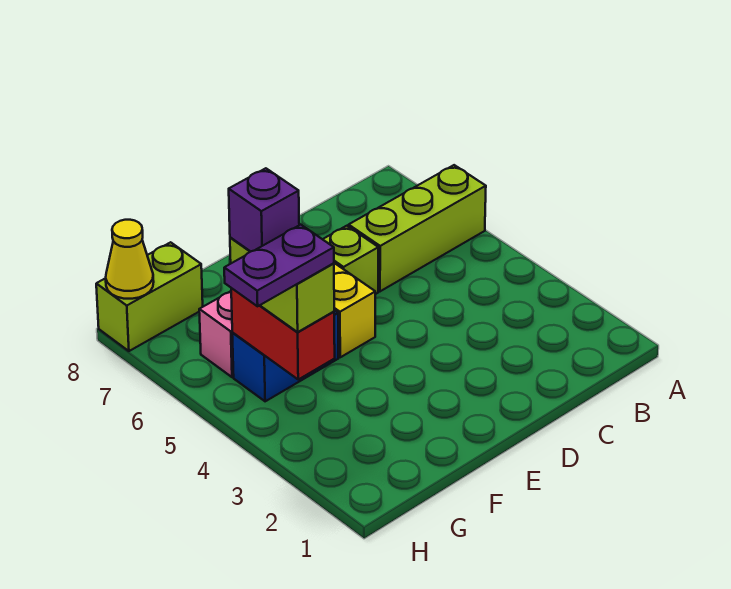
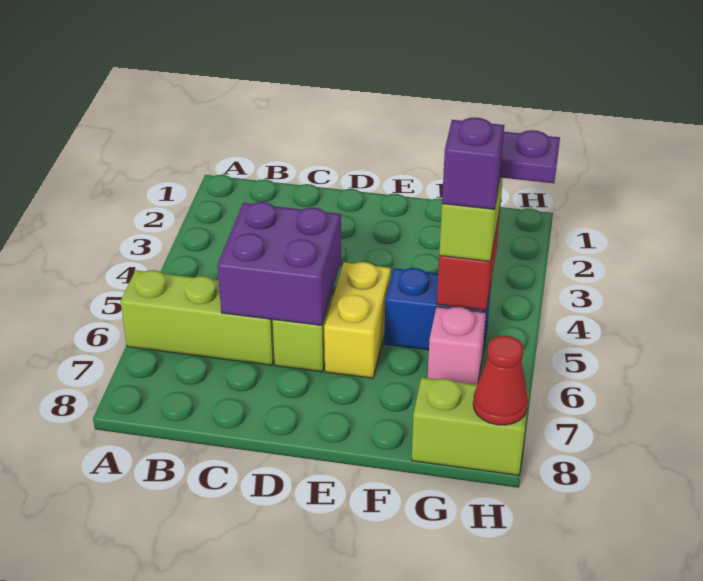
none -> purple 2x2 brick [217,202,341,325]
yellow 1x1 cone [106,220,154,299] -> red 1x1 cone [473,336,528,425]

